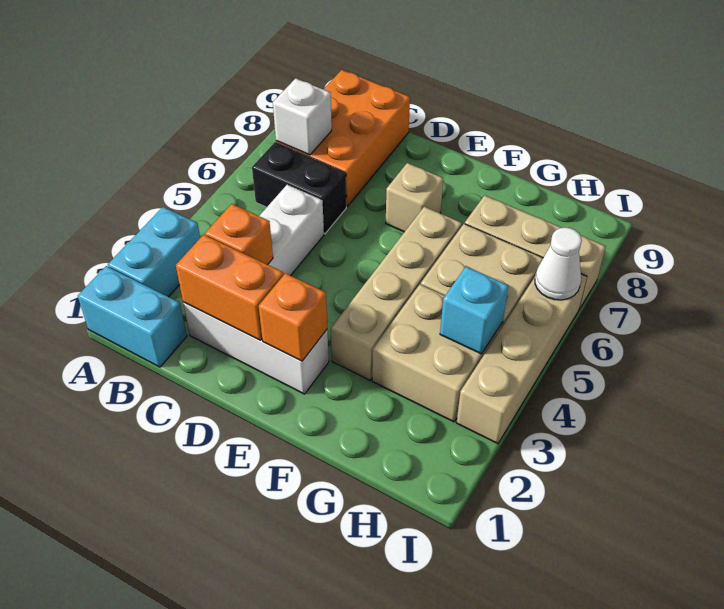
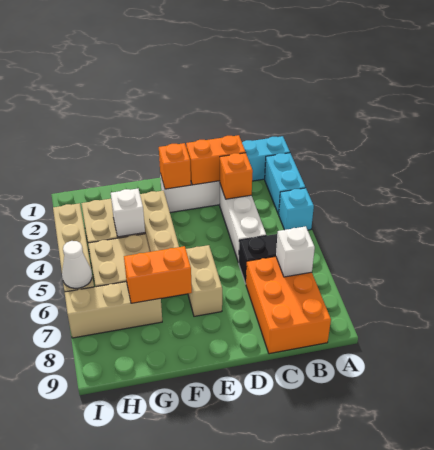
tan 1x1 brick [386,163,443,232] -> tan 1x2 brick [186,245,222,316]
none -> orange 1x2 brick [124,246,192,303]
none -> white 1x1 brick [111,188,145,237]
cyan 1x1 brick [440,267,509,354] -> cyan 1x1 brick moved to [279,188,314,230]

